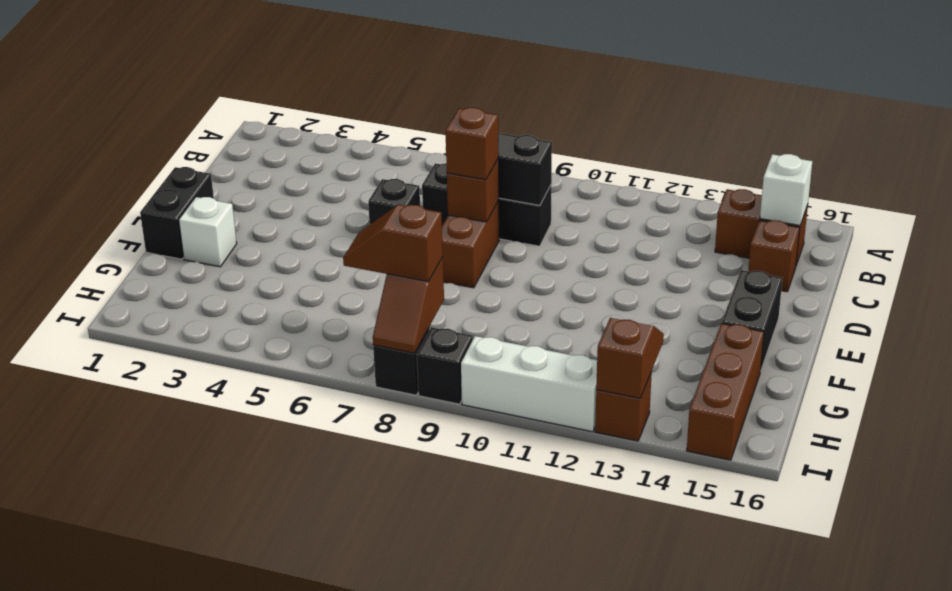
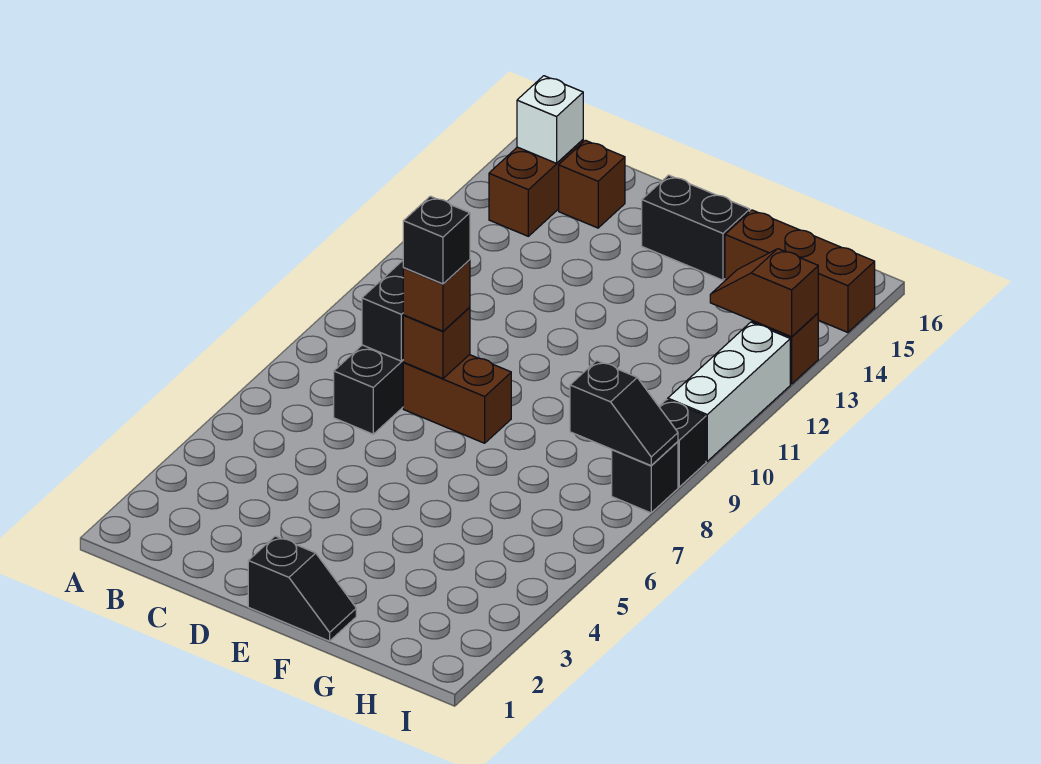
black 1x1 brick [368,179,420,224] -> black 1x1 brick moved to [403,196,470,284]
black 1x2 brick [140,167,214,259] -> black 1x2 slope [248,536,356,641]
white 1x1 brick [179,197,237,267] -> none
brown 1x2 slope [343,205,443,282] -> none
brown 1x2 slope [373,258,444,353] -> black 1x2 slope [570,361,678,466]

